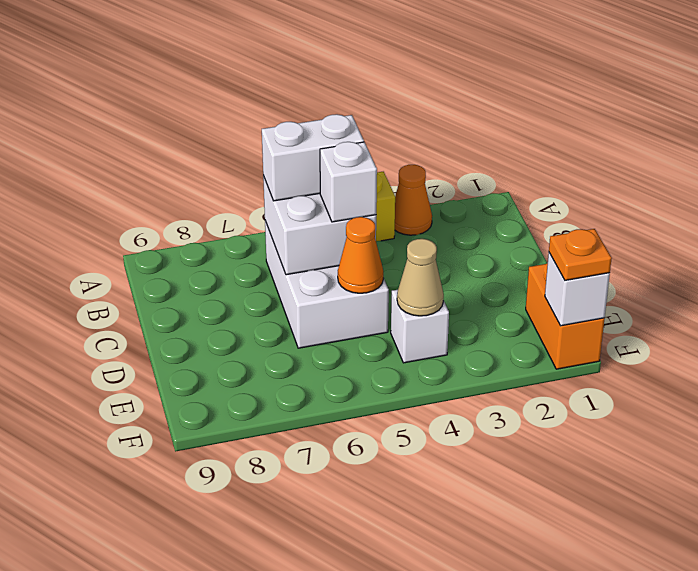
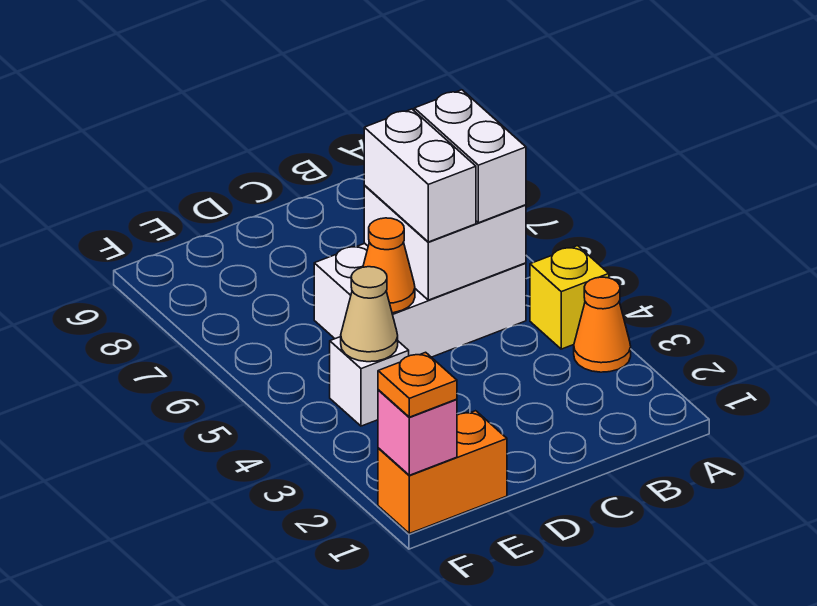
white 1x1 brick [320,142,377,222] -> white 1x2 brick [364,109,476,242]
white 1x1 brick [545,253,610,326] -> pink 1x1 brick [378,390,457,475]

